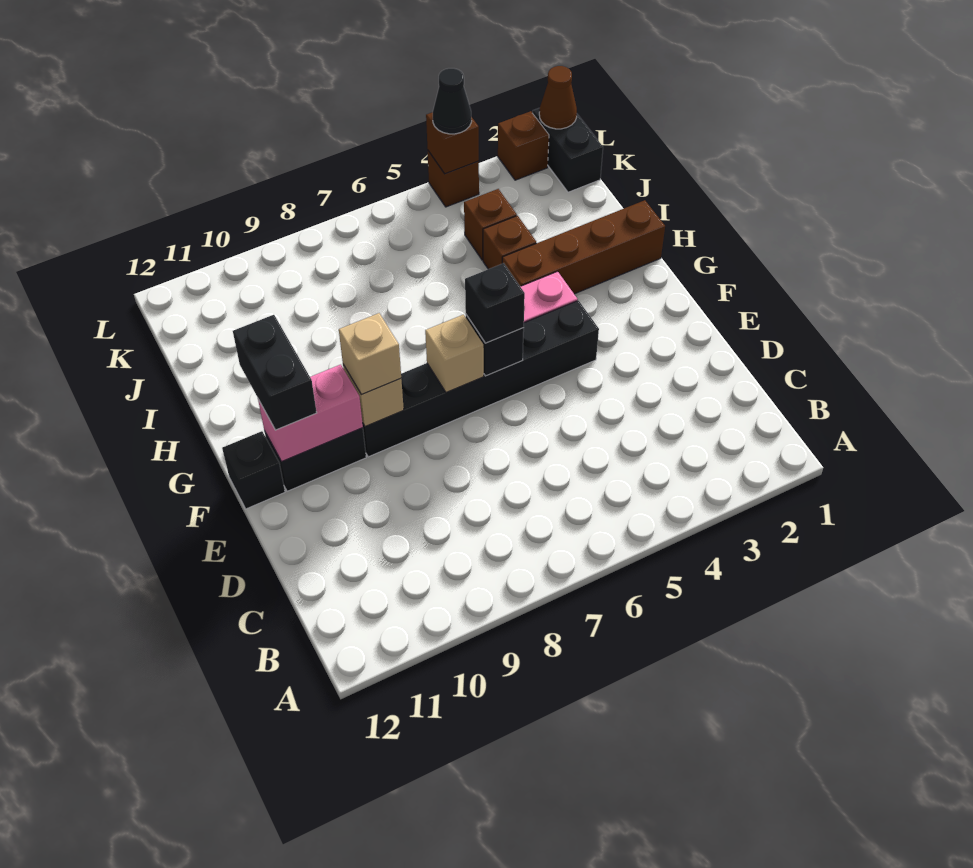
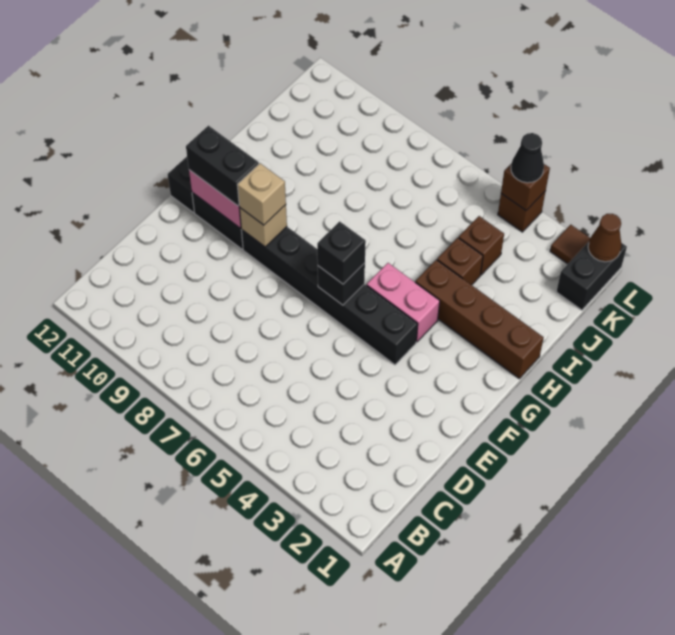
tan 1x1 brick [425,315,484,393] -> none
black 1x2 brick [233,315,317,430] -> black 1x2 brick turned to [186,126,259,206]
brown 1x1 brick [498,111,549,180] -> brown 1x1 tile [550,225,590,264]

